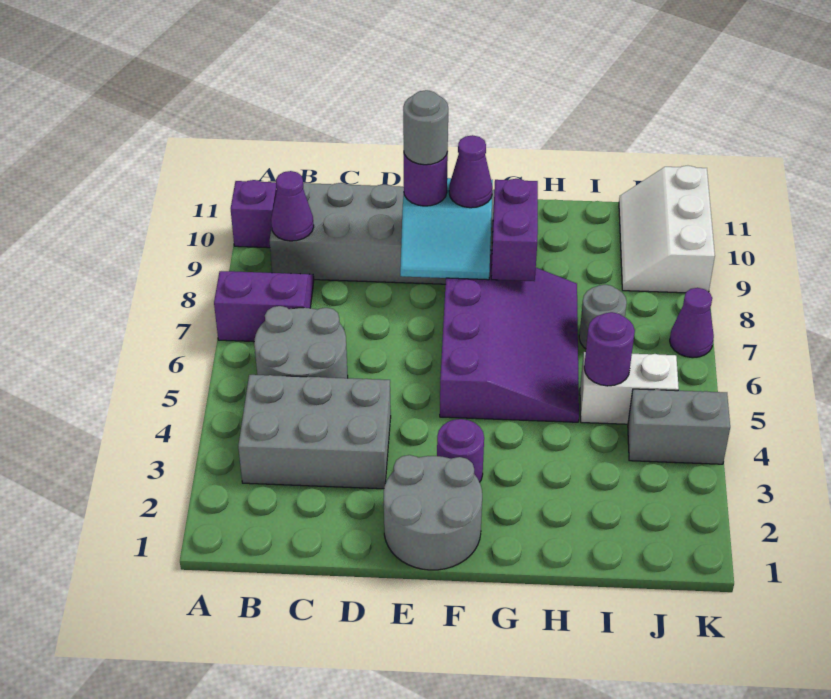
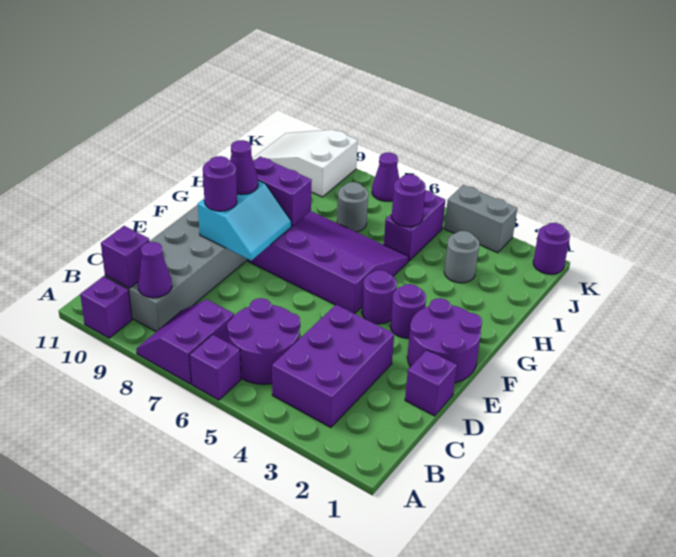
none -> purple 1x1 brick [190,335,241,400]
grey 2x3 brick [238,375,391,489] -> purple 2x3 brick [272,305,394,428]
grey 2x2 round brick [254,306,348,378] -> purple 2x2 round brick [227,298,300,384]
none -> purple 1x1 brick [101,226,150,288]
none -> purple 1x1 brick [405,350,457,416]
grey 2x2 round brick [383,455,482,570] -> purple 2x2 round brick [407,298,482,383]
grey 1x1 round brick [403,90,448,165] -> grey 1x1 round brick moved to [444,231,479,283]
none -> purple 1x1 round brick [362,270,397,324]
white 1x2 brick [580,352,679,424] -> purple 1x2 brick [384,190,445,261]
grey 1x2 brick [628,389,730,464] -> grey 1x2 brick turned to [444,185,517,253]
white 2x3 slope [619,166,715,293] -> white 2x3 slope turned to [252,130,358,197]
none -> purple 1x1 round brick [533,223,570,274]

